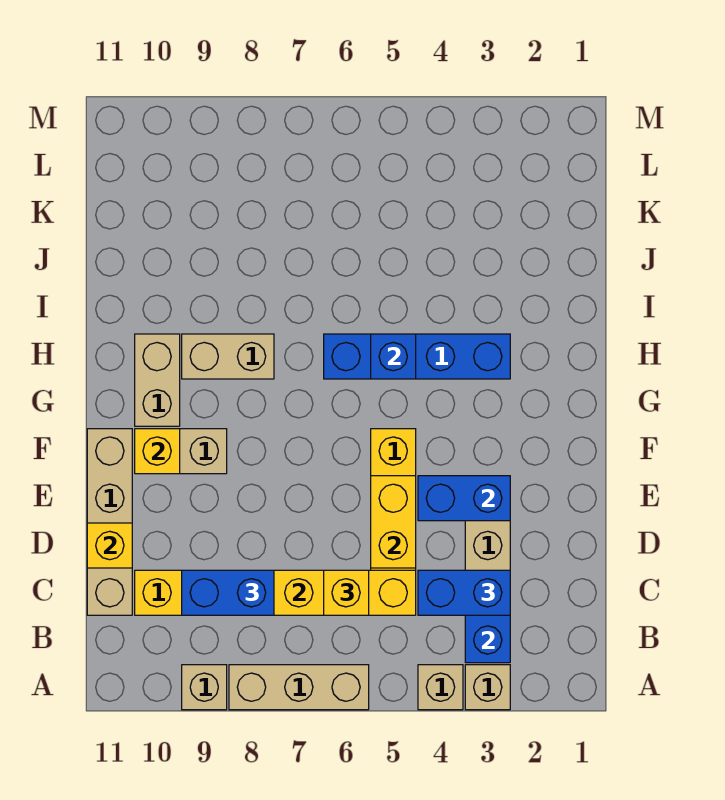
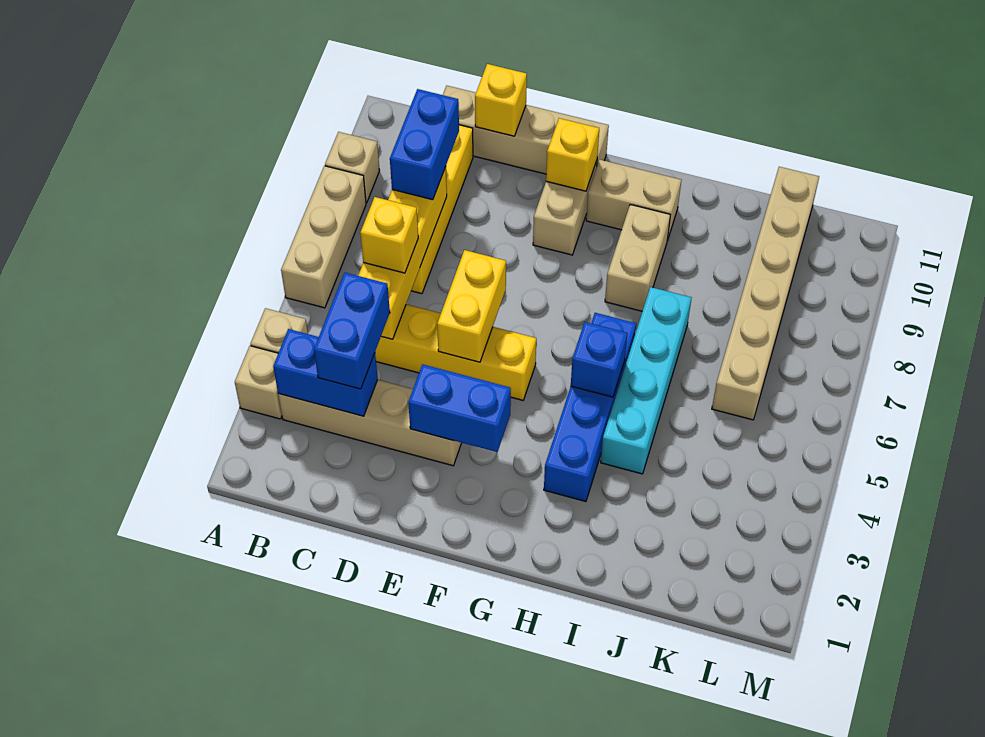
yellow 1x2 brick [371,476,416,568] -> yellow 1x2 brick turned to [437,250,506,362]
blue 1x2 brick [418,476,510,521] -> blue 1x2 brick turned to [408,364,511,452]
none -> cyan 1x4 brick [601,287,691,474]
none -> tan 1x6 brick [712,167,819,420]

